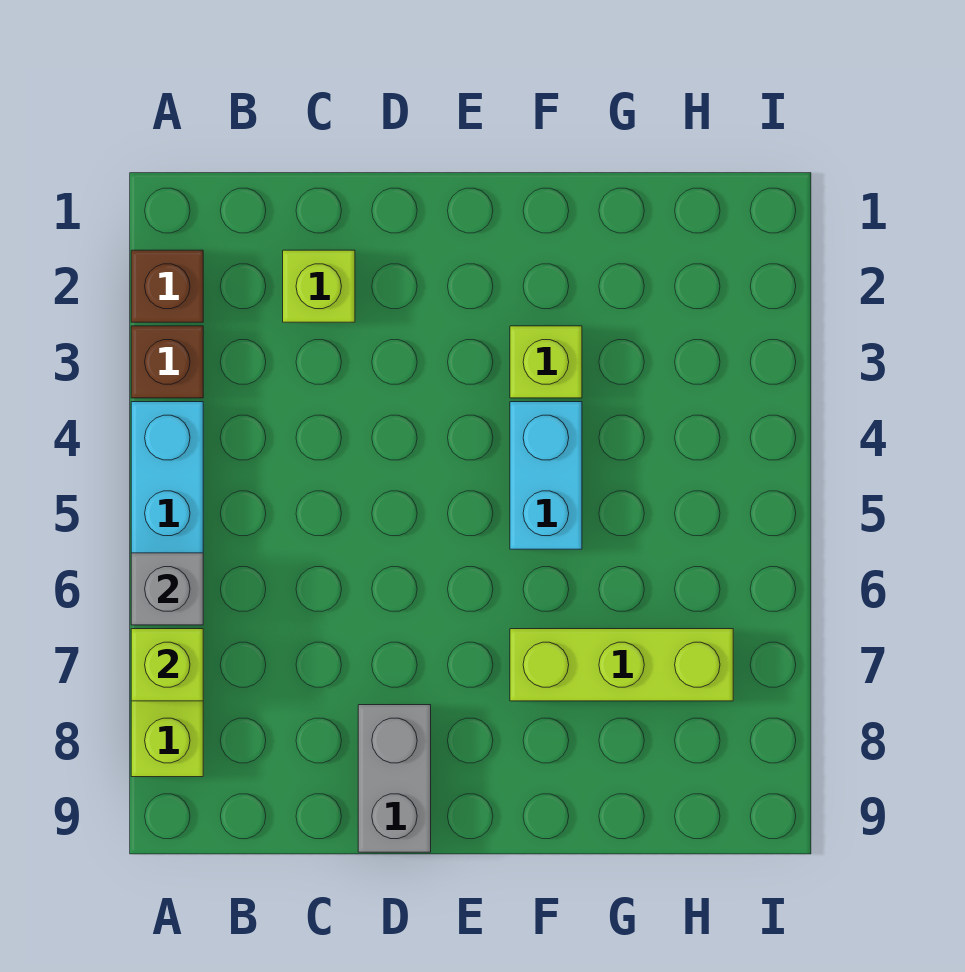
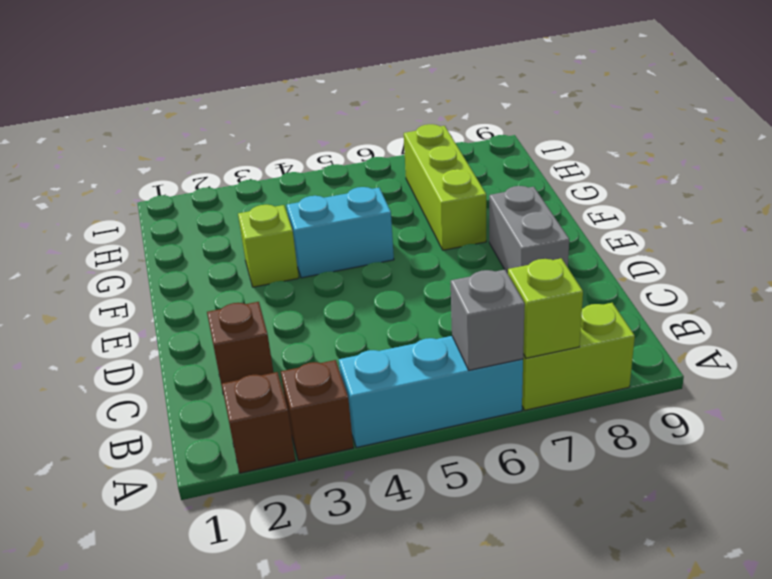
lime 1x1 brick [283,250,355,322] -> brown 1x1 brick [207,302,274,391]
grey 1x2 brick [358,705,431,852] -> grey 1x2 brick turned to [489,186,569,274]

